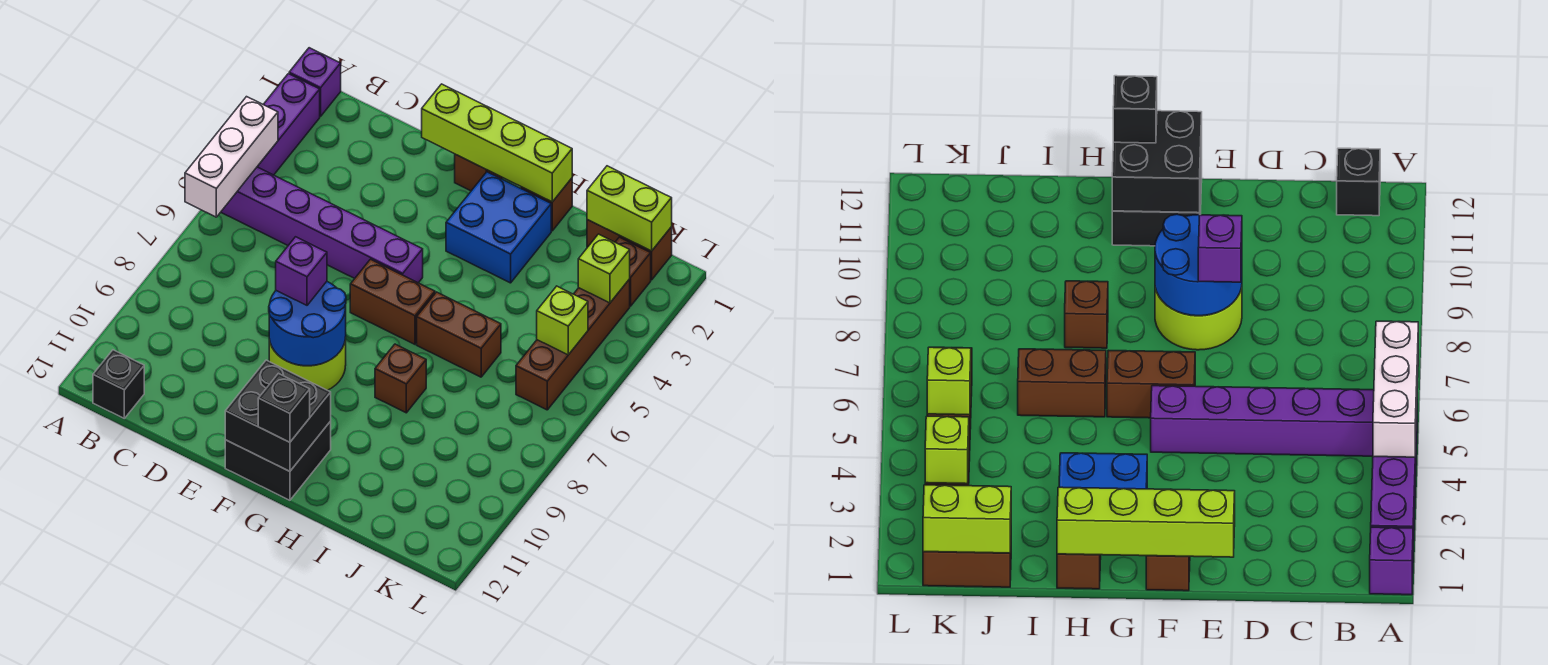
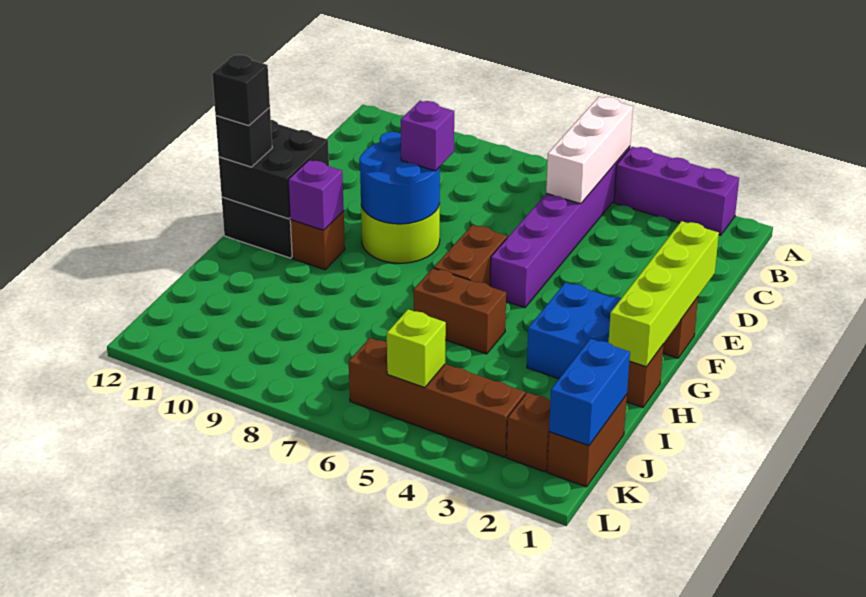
purple 1x1 brick [289,48,341,116] -> purple 1x1 brick moved to [288,160,344,230]
white 1x3 brick [185,97,278,217] -> white 1x3 brick turned to [546,97,633,204]
black 1x1 brick [93,350,144,418] -> black 1x1 brick moved to [212,55,270,126]
brown 1x2 brick [417,292,501,377] -> brown 1x2 brick turned to [414,268,506,354]
brown 1x1 brick [375,344,426,413] -> brown 1x1 brick moved to [290,211,345,270]
lime 1x2 brick [587,166,672,251] -> blue 1x2 brick [549,339,630,445]
lime 1x1 brick [578,234,630,303] -> none

